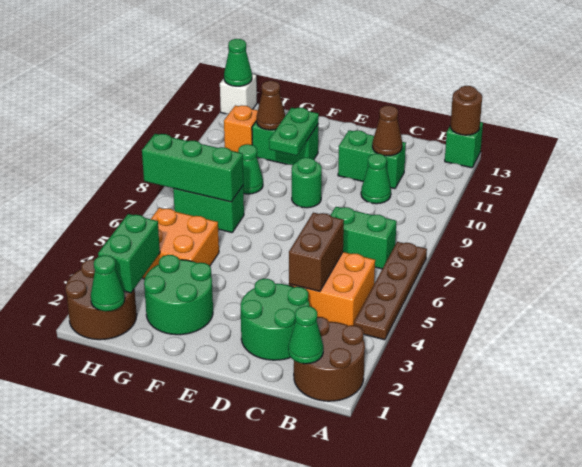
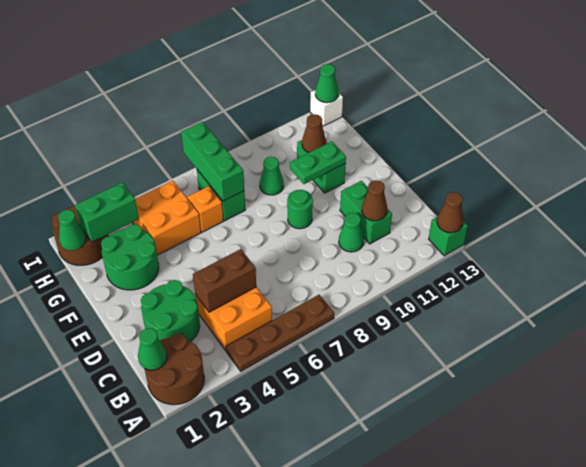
brown 1x1 round brick [450,86,482,135] -> brown 1x1 cone [437,192,463,233]
green 1x2 brick [331,207,397,269] -> none
orange 1x1 brick [224,105,258,152] -> orange 1x1 brick moved to [187,186,223,232]

